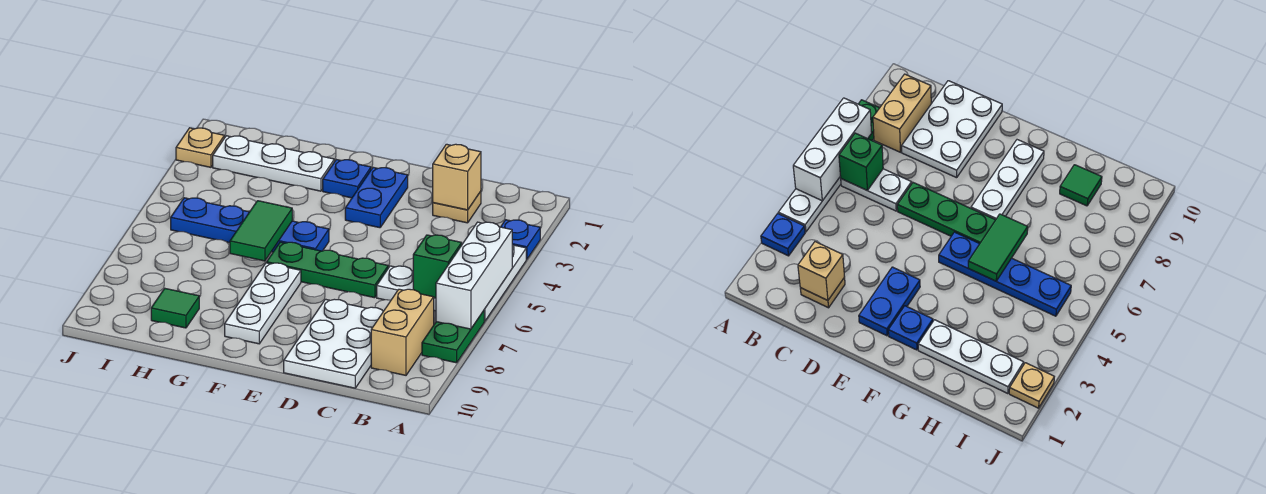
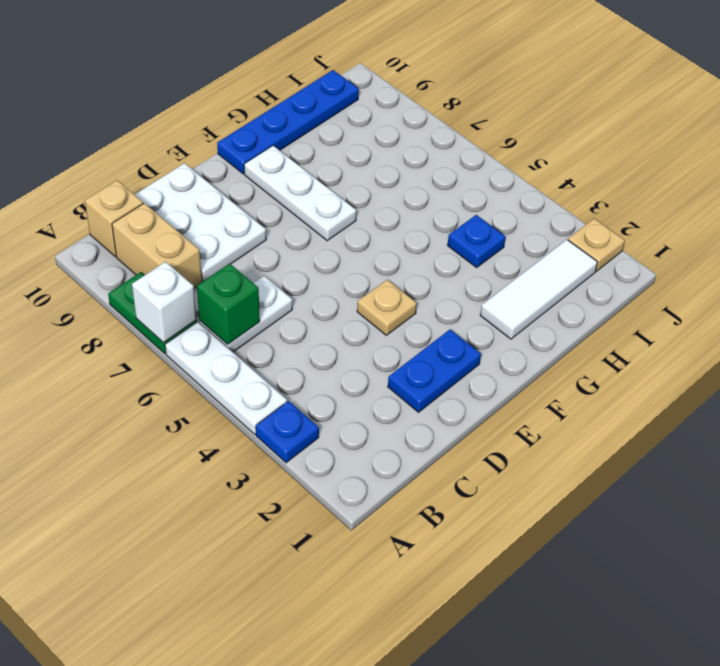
white 1x3 brick [436,222,512,329] -> white 1x1 brick [132,262,196,343]
tan 1x1 plate [433,191,481,223] -> tan 1x1 plate moved to [357,280,417,335]
tan 1x1 brick [433,144,481,210] -> tan 1x1 brick moved to [85,180,143,256]
green 1x3 plate [267,242,388,298] -> none
blue 1x2 plate [345,167,408,228] -> blue 1x2 plate turned to [388,329,481,412]
blue 1x1 plate [323,160,371,198] -> blue 1x1 plate moved to [448,215,505,268]
blue 1x4 plate [171,198,329,252] -> blue 1x4 plate moved to [217,70,359,174]
white 1x3 plate [213,136,334,191] -> white 1x3 tile [480,240,597,339]
green 1x2 tile [230,201,292,261] -> none
green 1x1 tile [151,289,199,328] -> none

